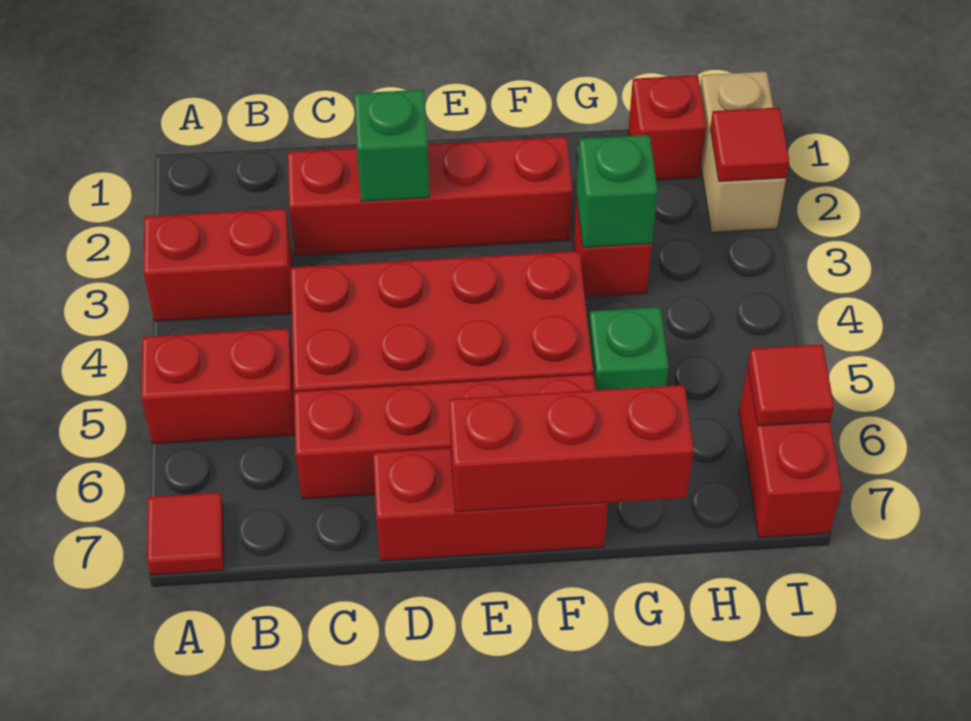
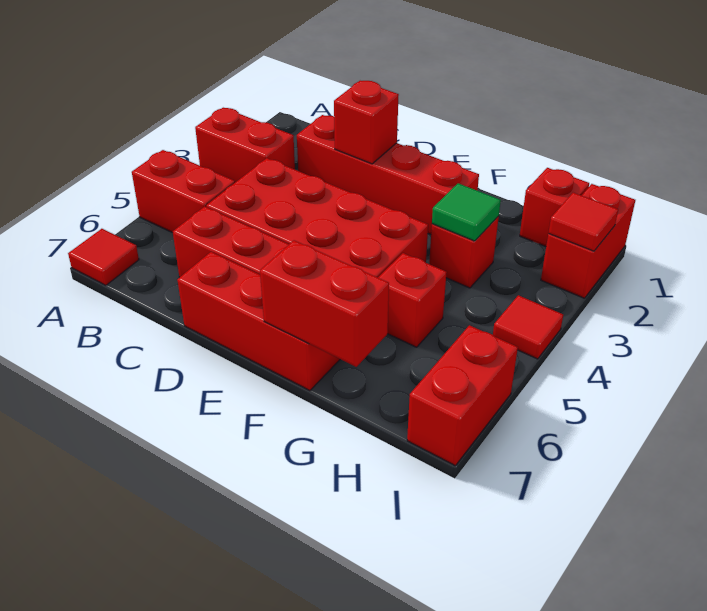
green 1x1 brick [354,90,429,201] -> red 1x1 brick [334,81,399,164]
red 1x3 brick [449,385,694,512] -> red 1x2 brick [260,240,389,367]
green 1x1 brick [576,135,658,248] -> green 1x1 tile [432,183,501,241]
green 1x1 brick [589,307,668,390] -> red 1x1 brick [378,253,447,347]
tan 1x2 brick [700,71,786,232] -> red 1x2 brick [541,184,635,298]
red 1x1 tile [748,344,834,426] -> red 1x1 tile moved to [493,295,563,359]

